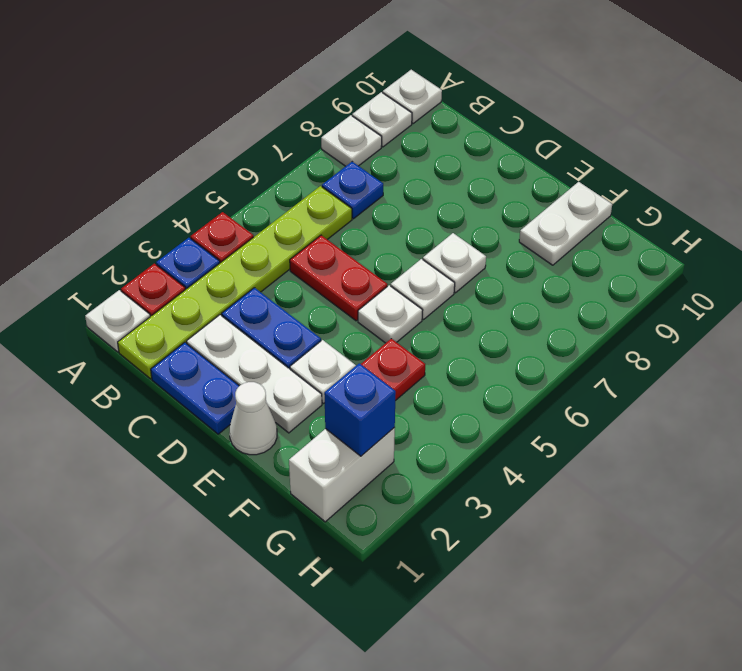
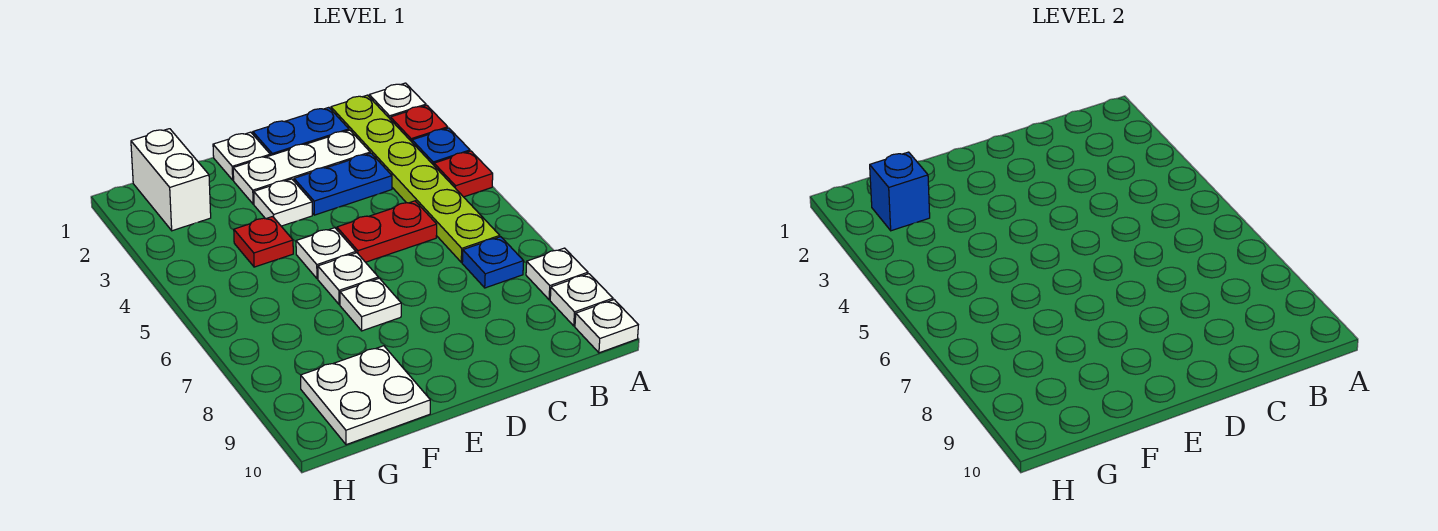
white 1x1 cone [229,382,277,455] -> white 1x1 plate [213,132,270,180]
white 1x2 plate [519,182,612,265] -> white 2x2 plate [301,346,430,445]

